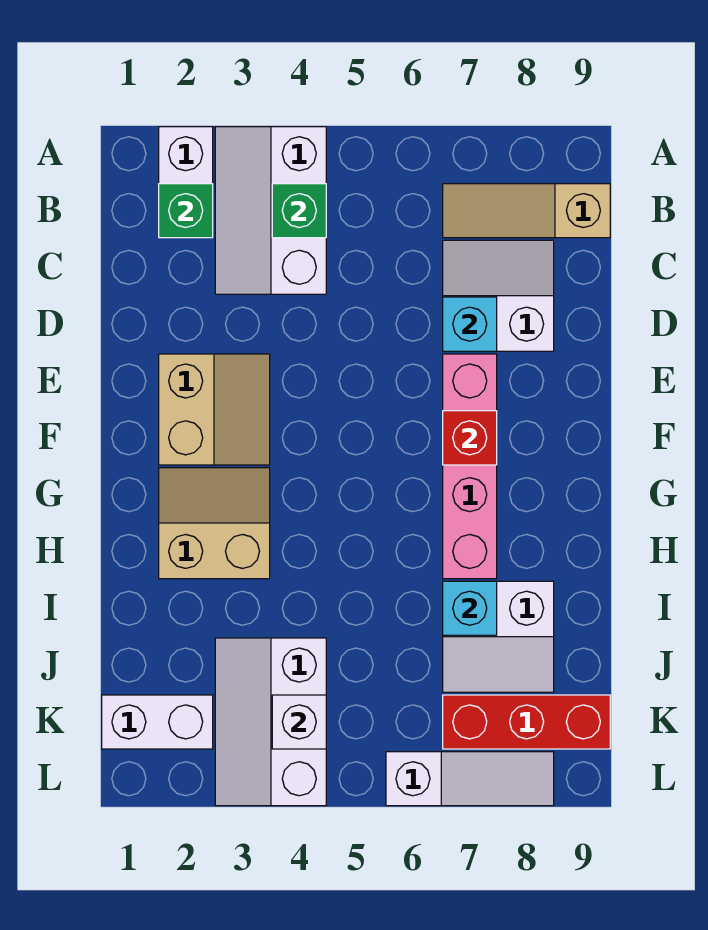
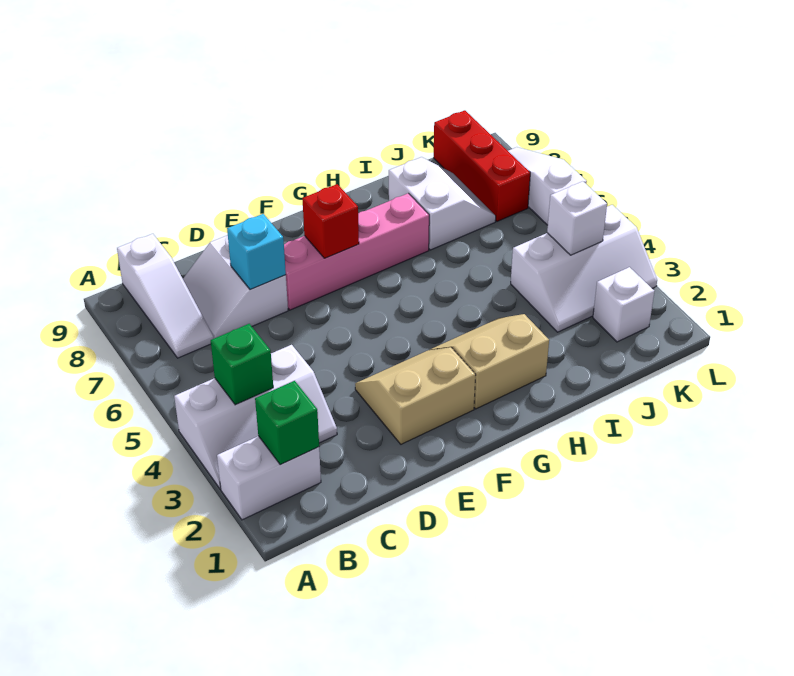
tan 1x3 slope [443,184,610,238] -> white 1x3 slope [117,234,213,358]
tan 2x2 slope [159,468,270,579] -> tan 2x2 slope turned to [430,314,549,409]
cyan 1x1 brick [443,581,497,635] -> none
white 1x2 brick [102,695,213,749] -> white 1x1 brick [593,267,654,342]

